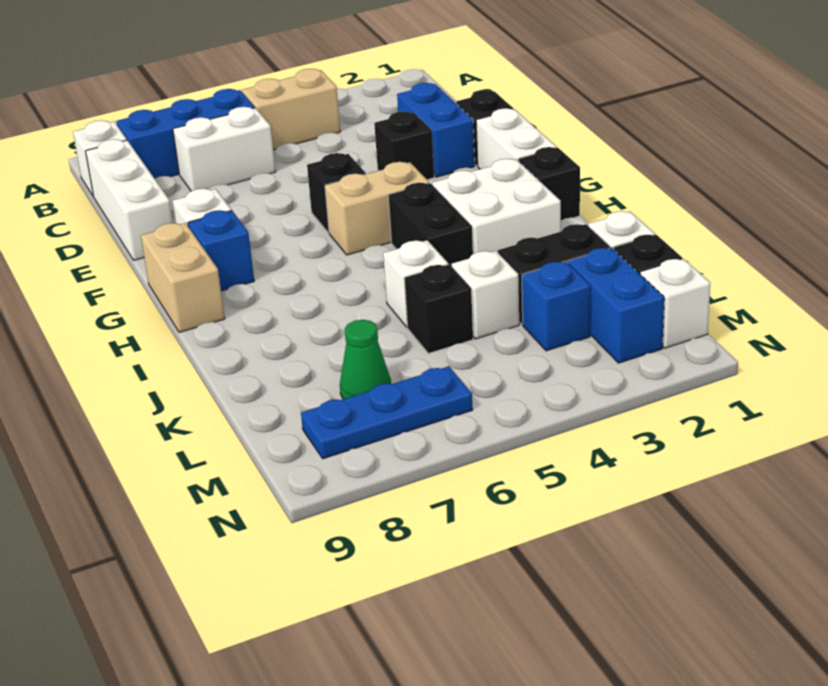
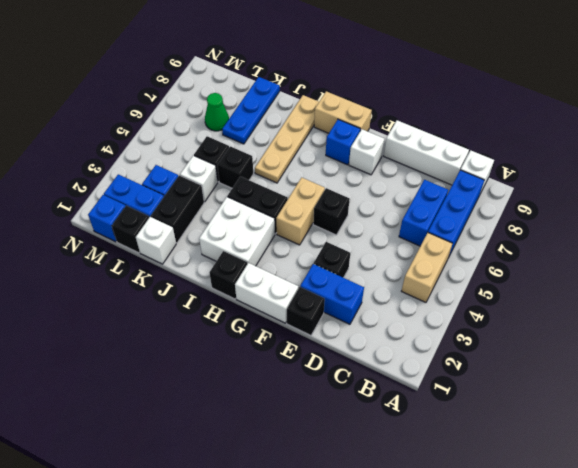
white 1x2 brick [173,107,275,191] -> blue 1x2 brick [399,180,448,246]
none -> tan 1x4 plate [255,95,319,183]
white 1x1 brick [383,240,448,327] -> black 1x1 brick [217,146,253,188]
white 1x1 brick [640,259,710,348] -> blue 1x1 brick [88,195,126,242]
blue 1x3 plate [301,366,472,459] -> blue 1x3 plate moved to [222,77,280,144]

